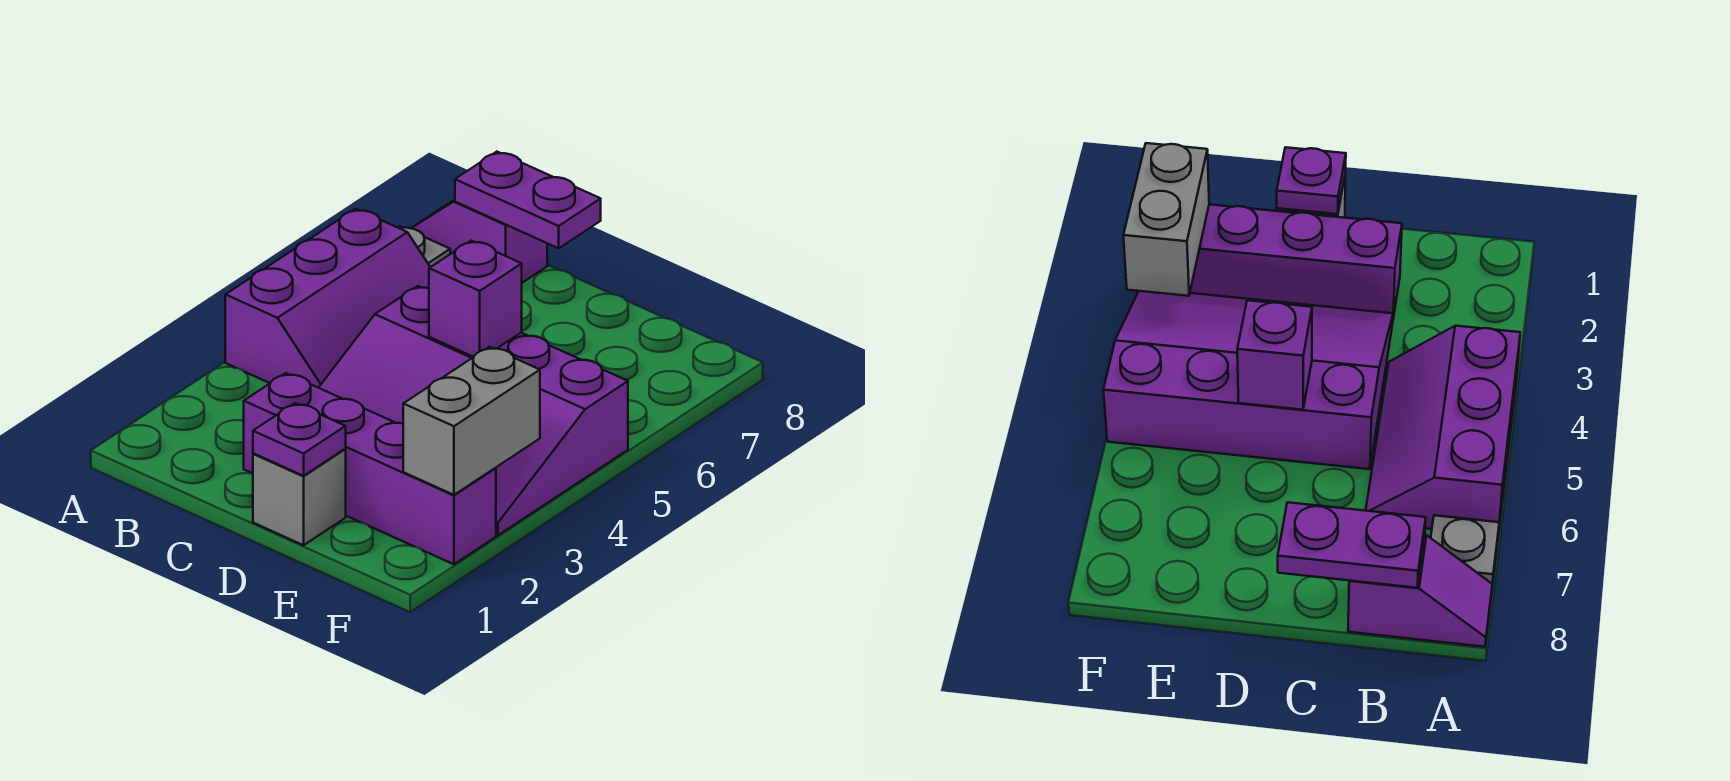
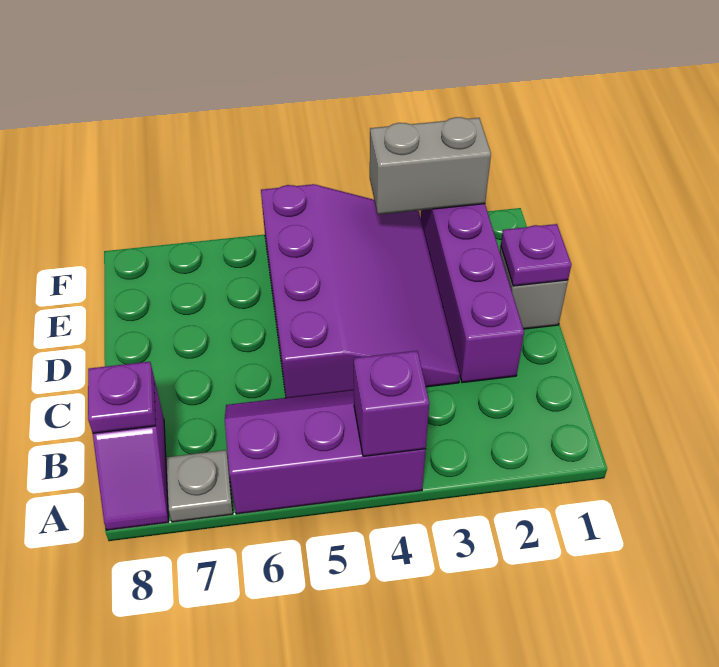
purple 1x2 plate [455,152,601,248] -> purple 1x1 plate [88,362,156,433]
purple 1x1 brick [429,241,522,357] -> purple 1x1 brick moved to [354,351,429,456]

